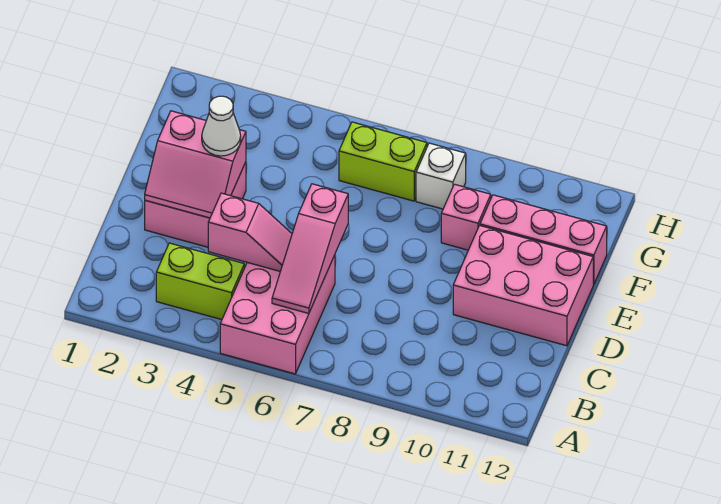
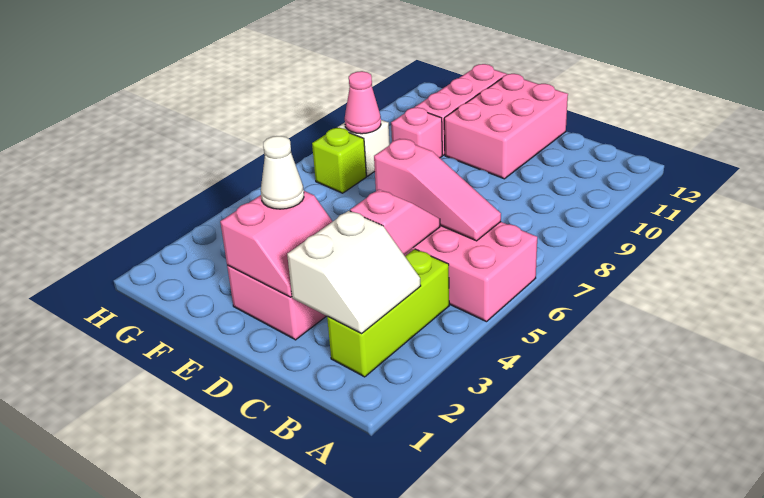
none -> white 2x2 slope [287,211,421,333]
lime 1x2 brick [156,243,244,320] -> lime 1x3 brick [327,249,449,377]
lime 1x2 brick [339,122,427,201] -> lime 1x1 brick [312,128,366,193]
none -> pink 1x1 cone [345,71,381,134]

